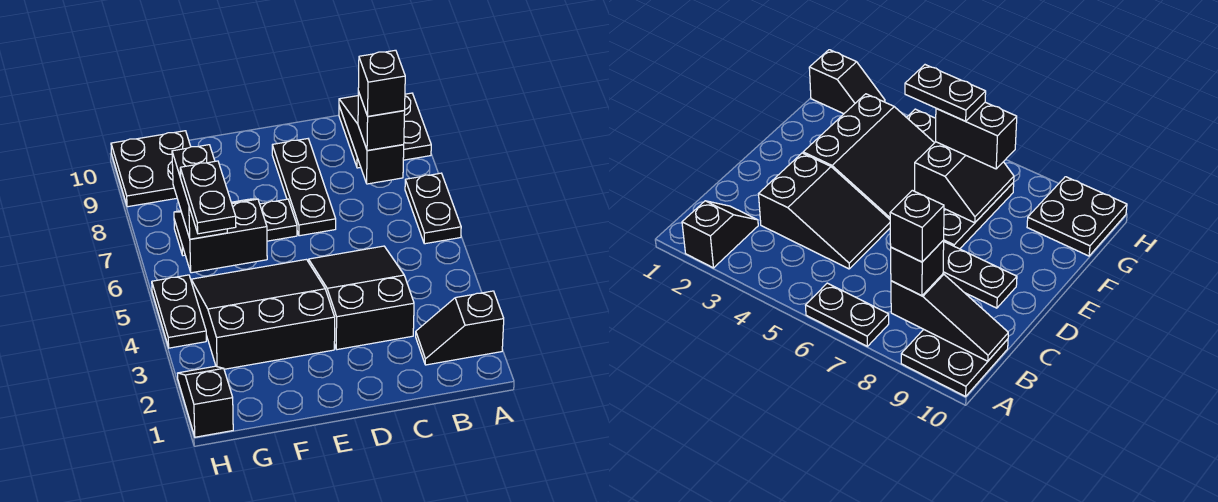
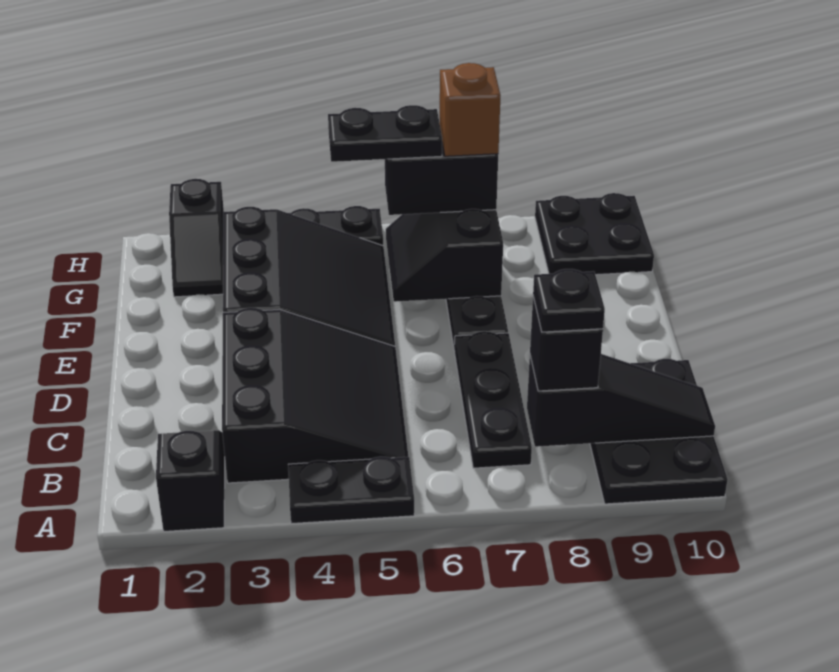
black 1x2 plate [405,173,461,244] -> black 1x2 plate moved to [288,457,414,524]
black 2x2 plate [339,93,431,168] -> black 2x3 plate [590,359,728,504]
black 1x1 brick [358,50,405,116] -> black 1x1 plate [533,269,605,332]
black 2x3 slope [309,246,414,350] -> black 3x3 slope [222,308,408,483]
black 1x3 plate [272,139,336,236] -> black 1x3 plate turned to [455,331,532,468]
black 2x2 slope [174,199,267,273] -> black 2x2 slope turned to [386,209,503,302]
none -> brown 1x1 brick [440,63,500,156]
black 1x2 slope [177,366,233,437] -> black 1x2 slope turned to [169,179,224,297]

